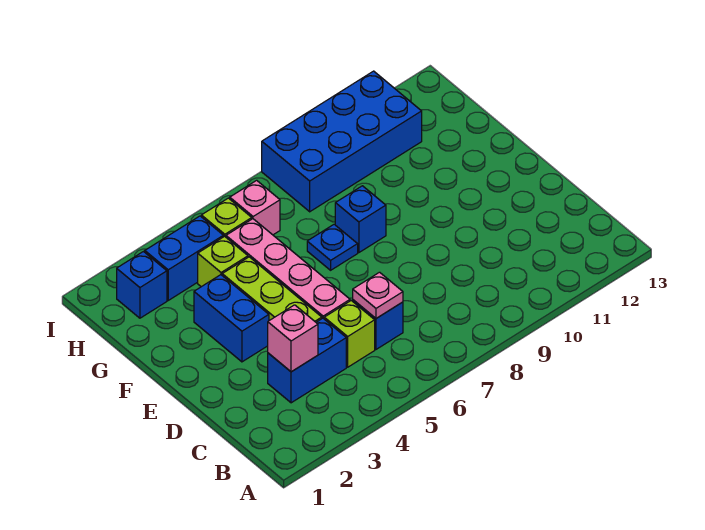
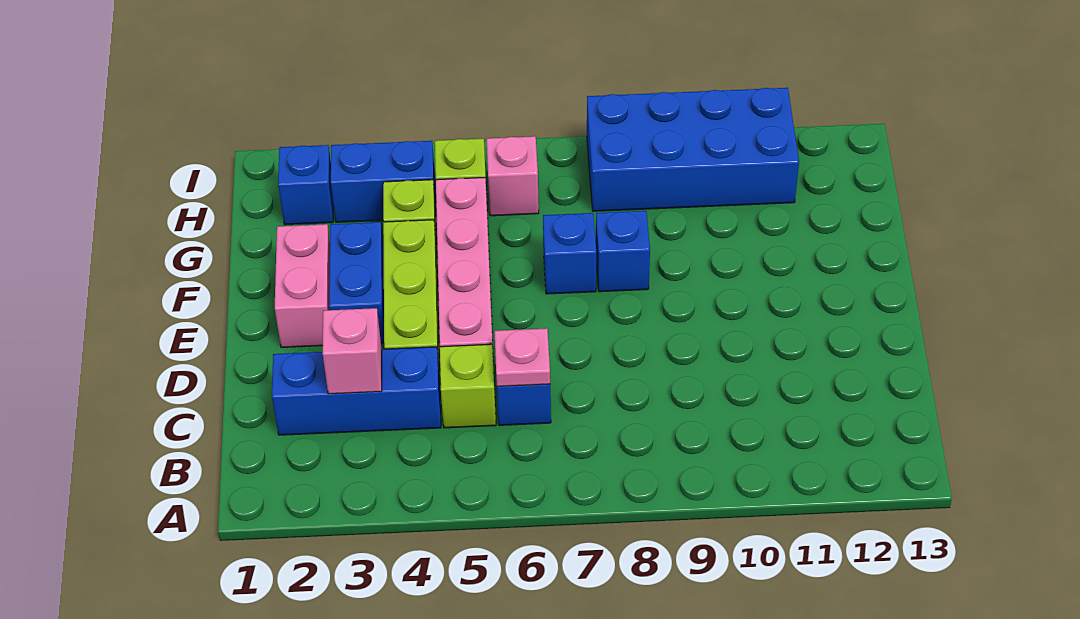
blue 1x2 brick [268,318,346,403] -> blue 1x3 brick [272,347,441,435]
none -> pink 1x2 brick [275,224,330,347]
blue 1x1 plate [307,224,358,270] -> blue 1x1 brick [543,213,596,294]

